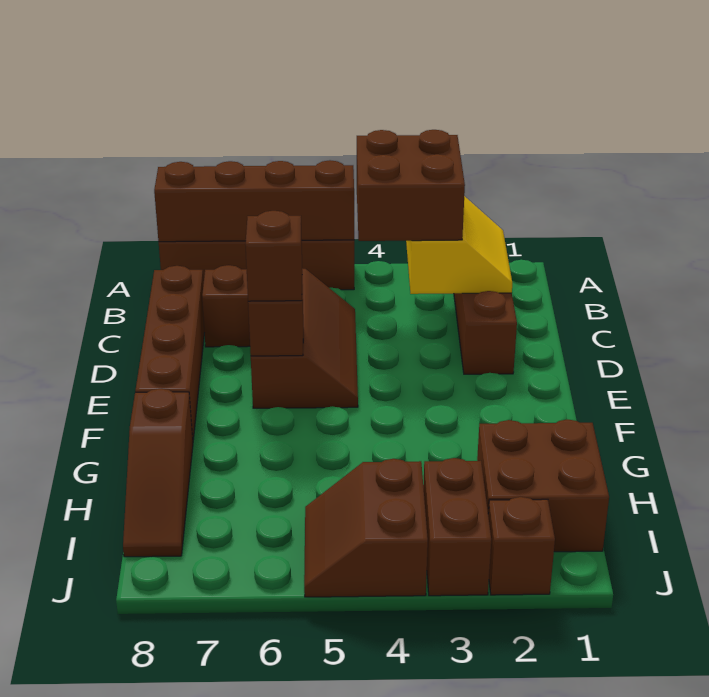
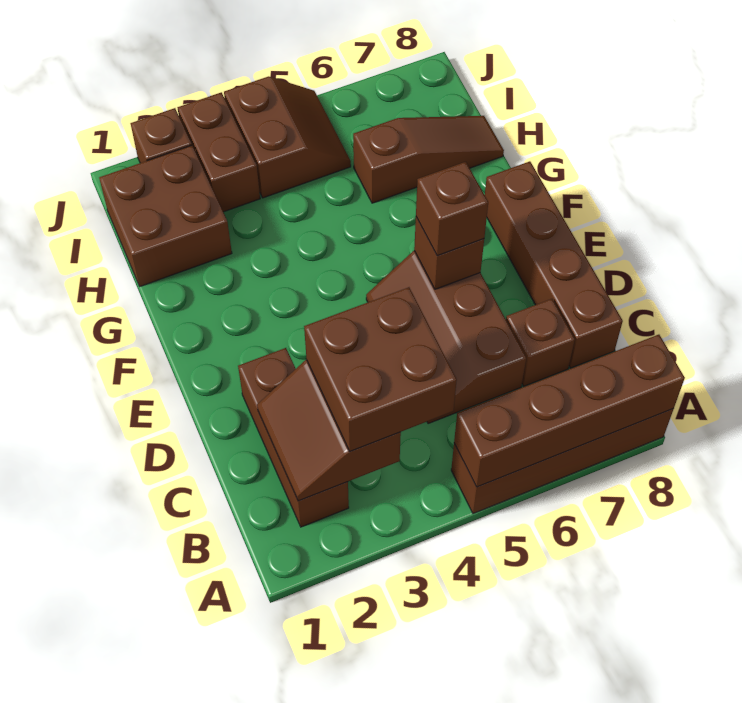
yellow 2x2 slope [406,196,512,294] -> brown 2x2 slope [257,360,401,501]
brown 1x3 slope [123,389,193,557] -> brown 1x3 slope turned to [353,116,504,203]

